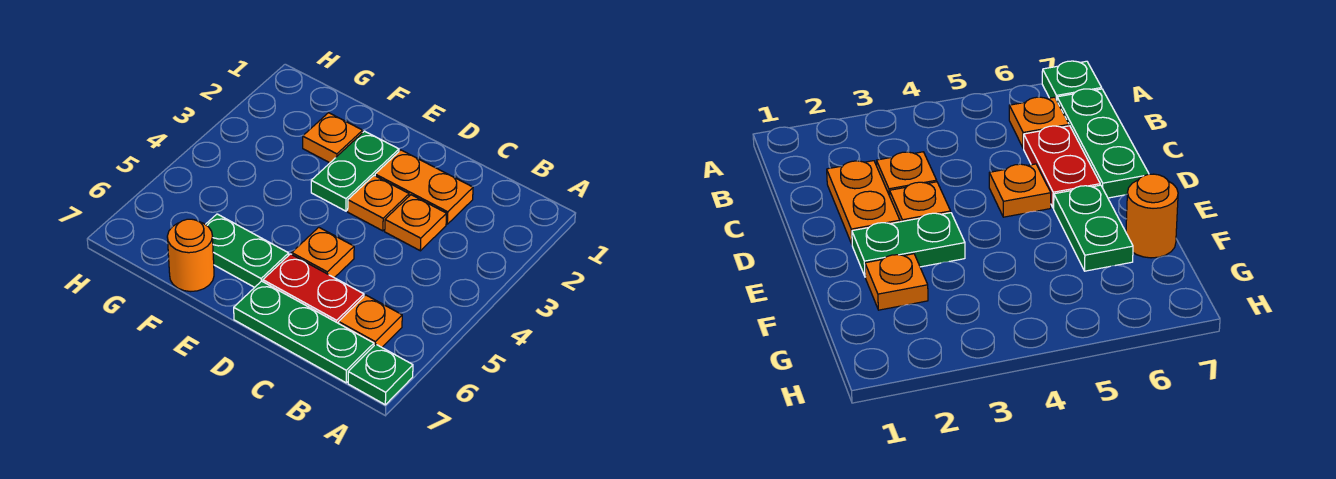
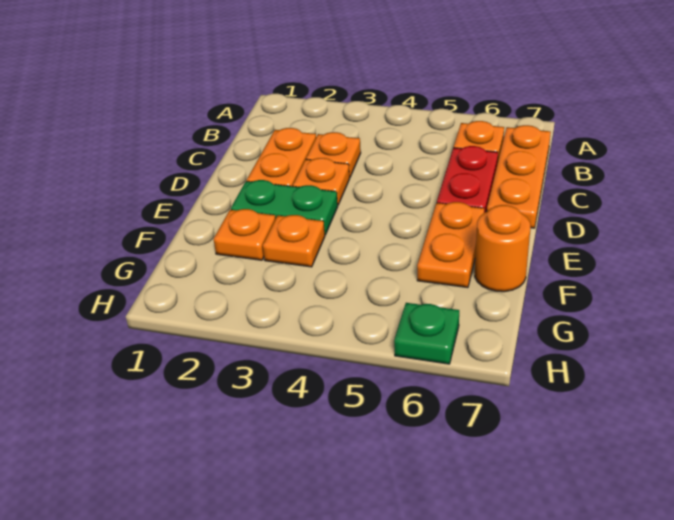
green 1x1 plate [348,344,413,405] -> green 1x1 plate moved to [394,303,459,364]
green 1x3 plate [234,281,374,383] -> orange 1x3 plate [487,125,551,228]
orange 1x1 plate [292,227,354,278] -> orange 1x1 plate moved to [263,215,325,267]
green 1x2 plate [205,214,289,287] -> orange 1x2 plate [417,202,484,288]

